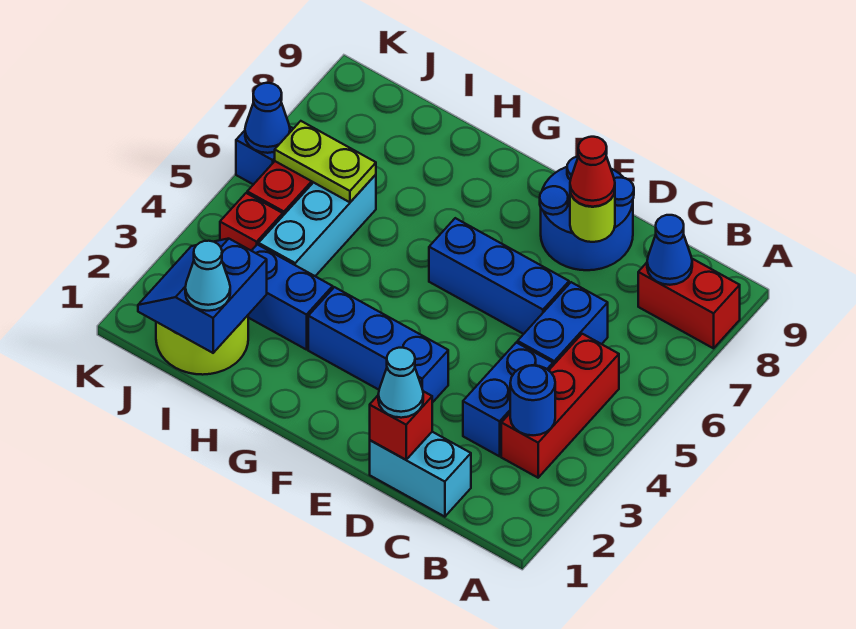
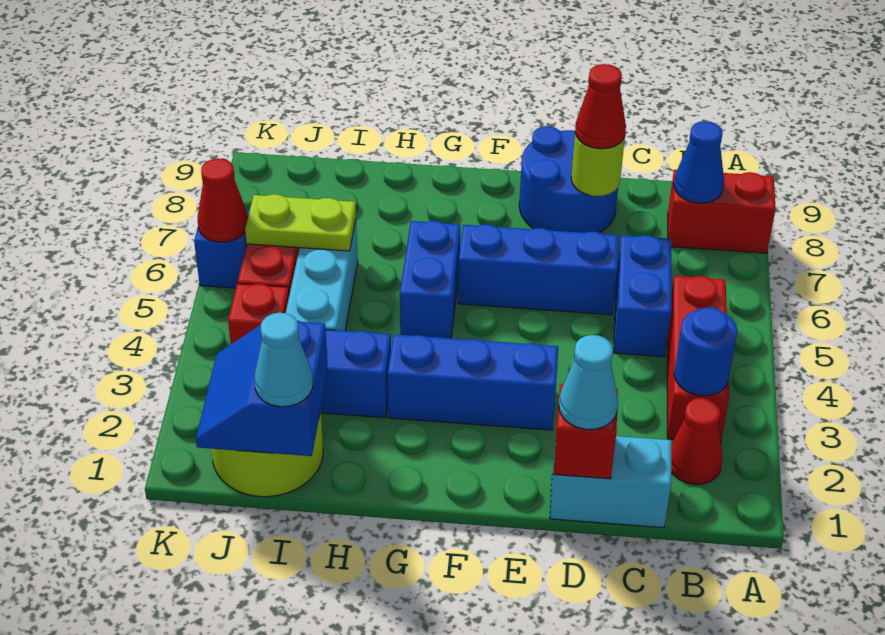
none -> red 1x1 cone [671,398,723,484]
blue 1x2 brick [463,342,553,456] -> blue 1x2 brick moved to [400,221,460,338]
blue 1x1 cone [245,83,290,153] -> red 1x1 cone [198,158,248,242]

